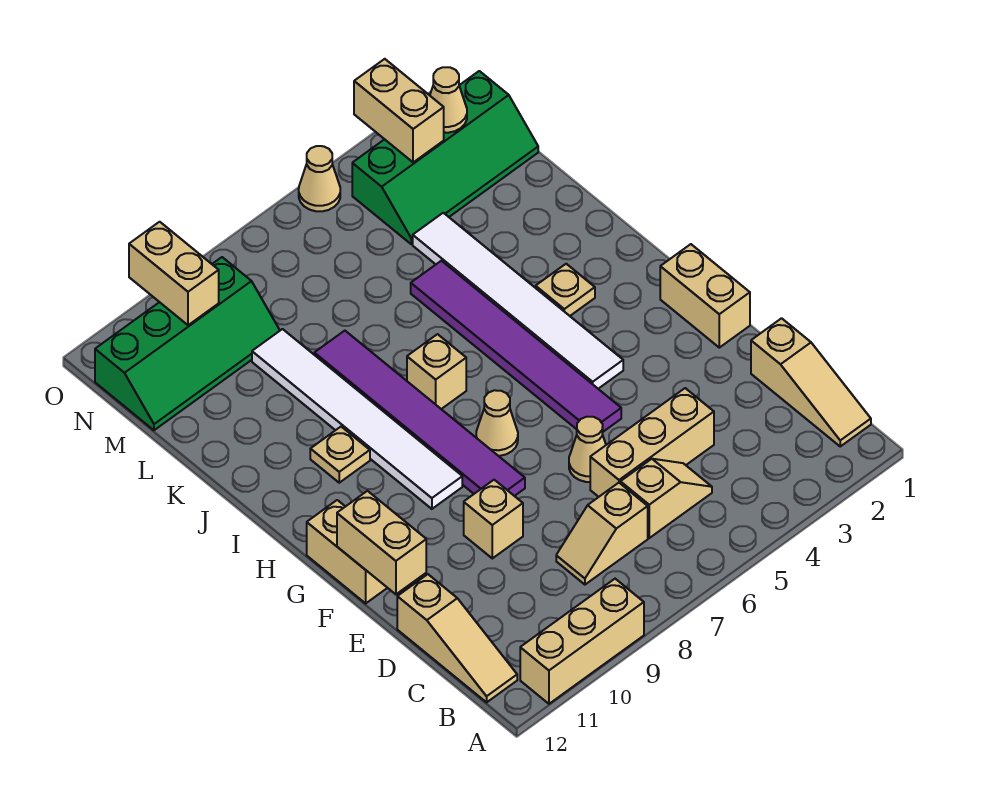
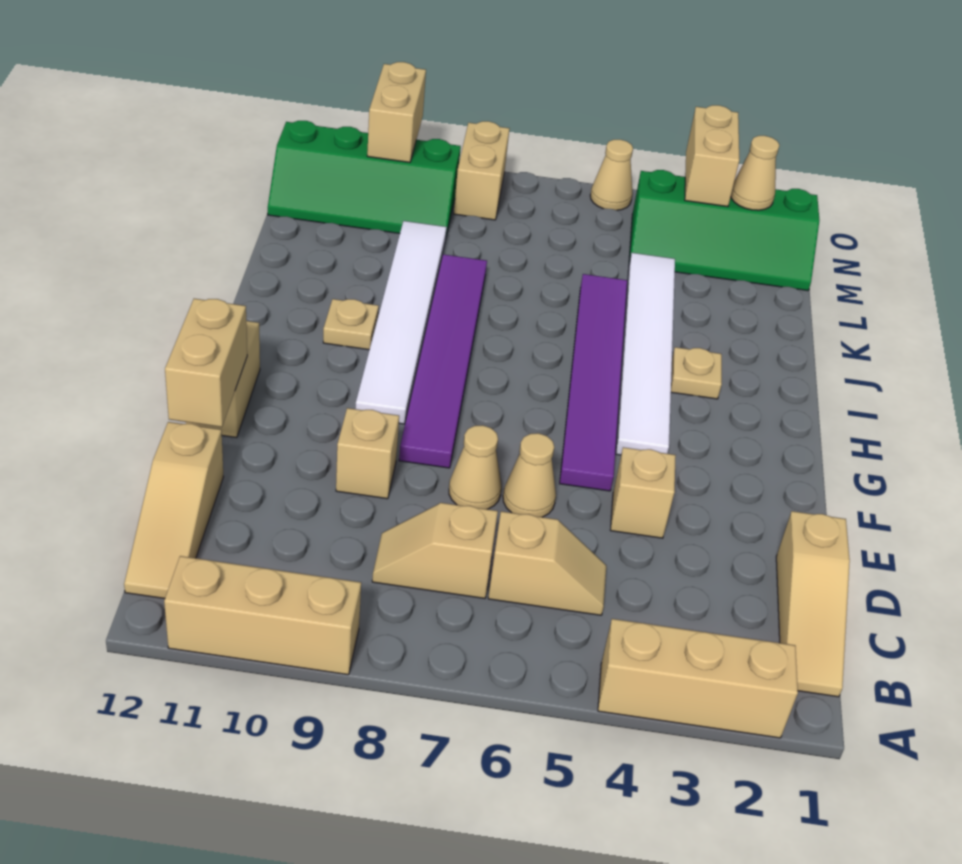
tan 1x3 brick [590,388,714,497] -> tan 1x3 brick moved to [598,619,798,738]
tan 1x2 brick [660,244,750,348] -> tan 1x2 brick moved to [454,121,510,220]
tan 1x1 cone [476,390,518,456] -> tan 1x1 cone moved to [449,425,501,509]
tan 1x1 brick [407,334,466,409] -> tan 1x1 brick moved to [611,447,676,538]

